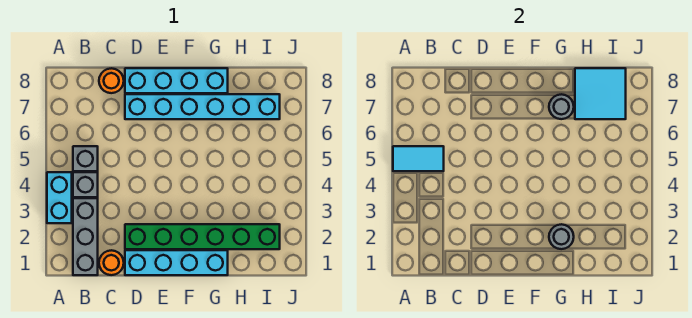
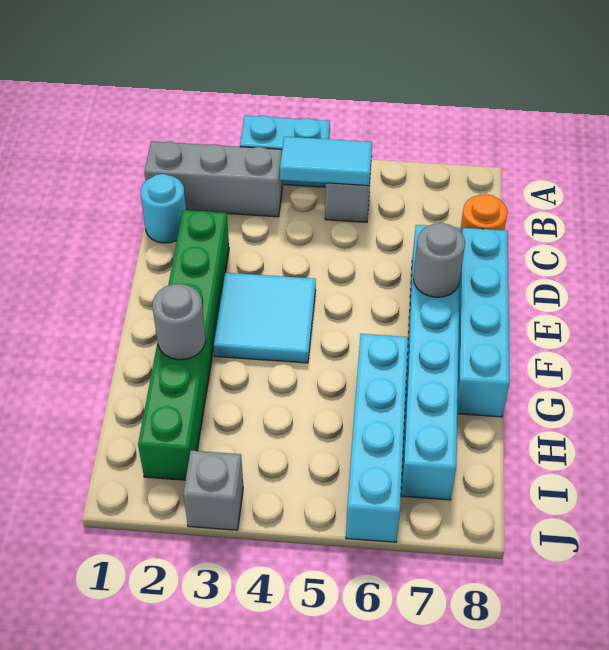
cyan 1x2 tile [393,146,444,171] -> cyan 1x2 tile turned to [280,137,372,186]
grey 1x1 brick [73,172,98,197] -> grey 1x1 brick moved to [183,451,243,530]
orange 1x1 round brick [99,250,124,275] -> cyan 1x1 round brick [141,174,186,243]
cyan 1x4 brick [125,250,228,275] -> cyan 1x4 brick moved to [346,334,408,542]
grey 1x1 round brick [549,94,574,119] -> grey 1x1 round brick moved to [413,223,465,297]
cyan 2x2 tile [575,68,626,119] -> cyan 2x2 tile moved to [214,273,316,363]

